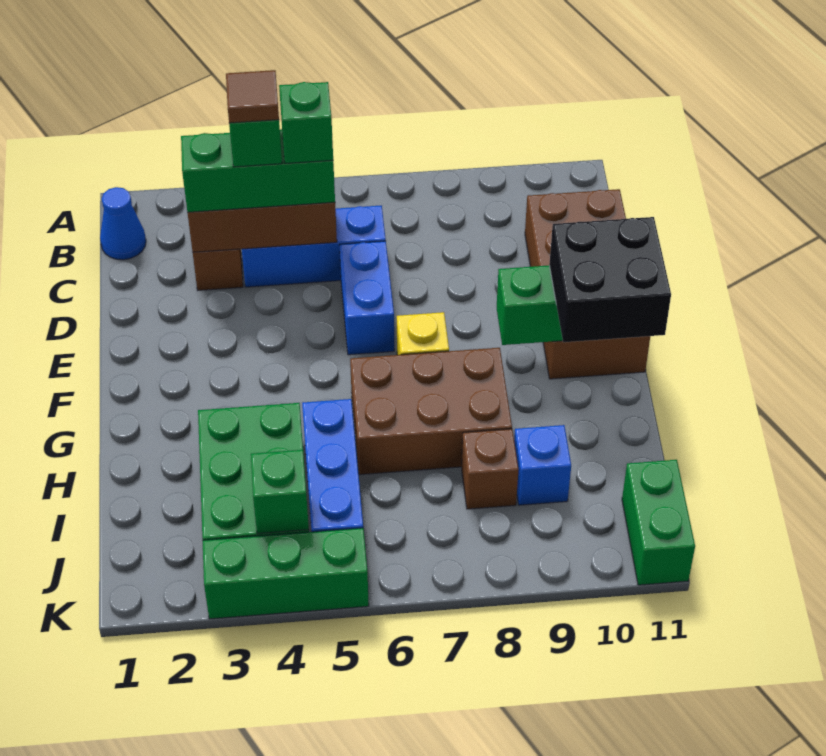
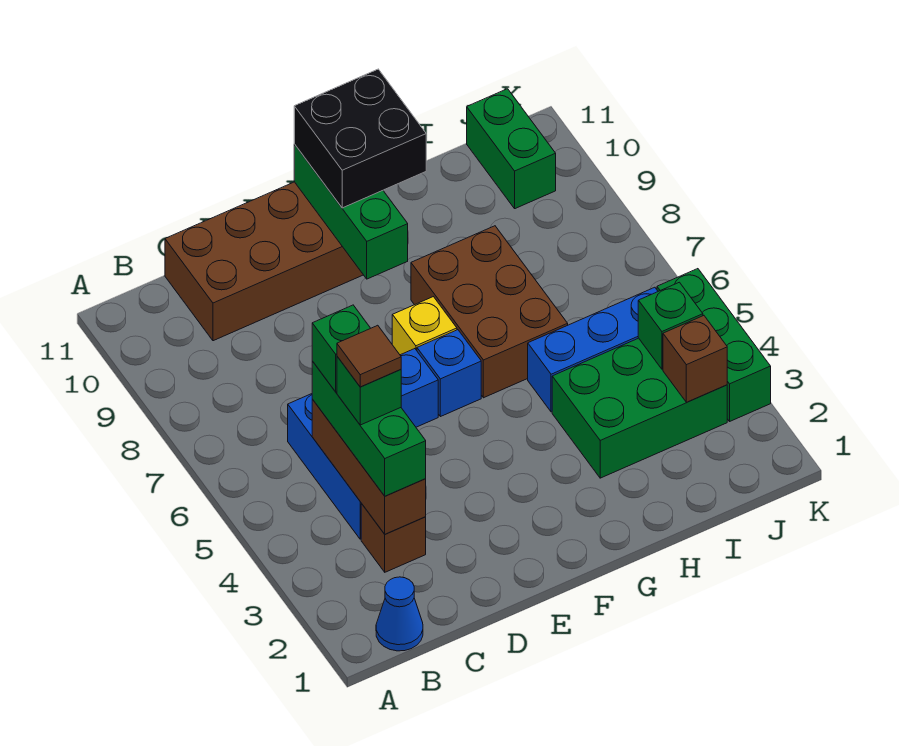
brown 1x1 brick [462,429,519,509] -> brown 1x1 brick moved to [663,316,727,402]
blue 1x1 brick [514,425,571,505] -> blue 1x1 brick moved to [417,330,481,417]
green 1x2 brick [622,460,695,585] -> green 1x2 brick turned to [467,89,556,209]

